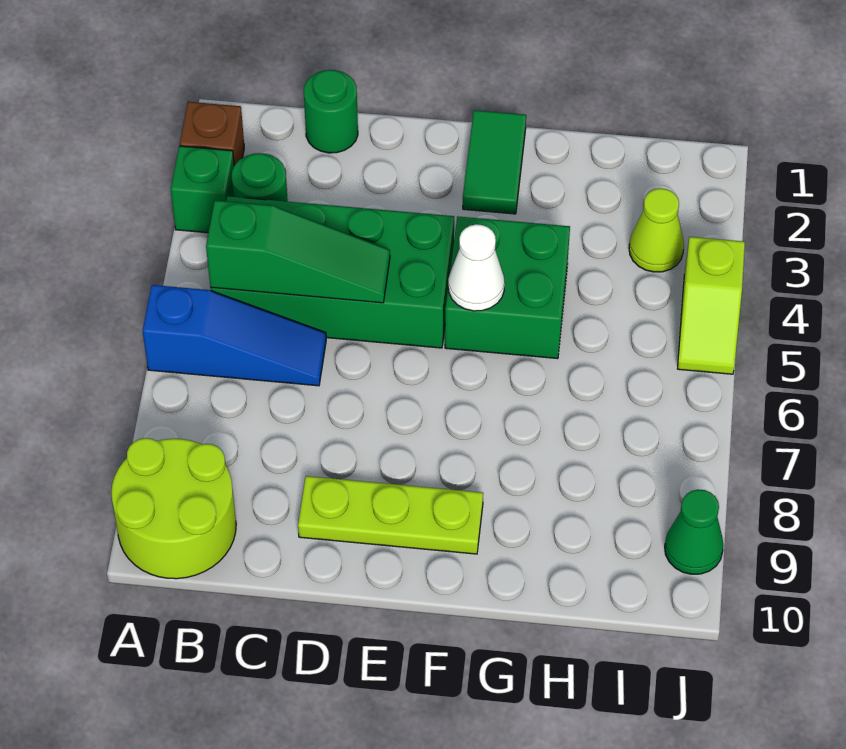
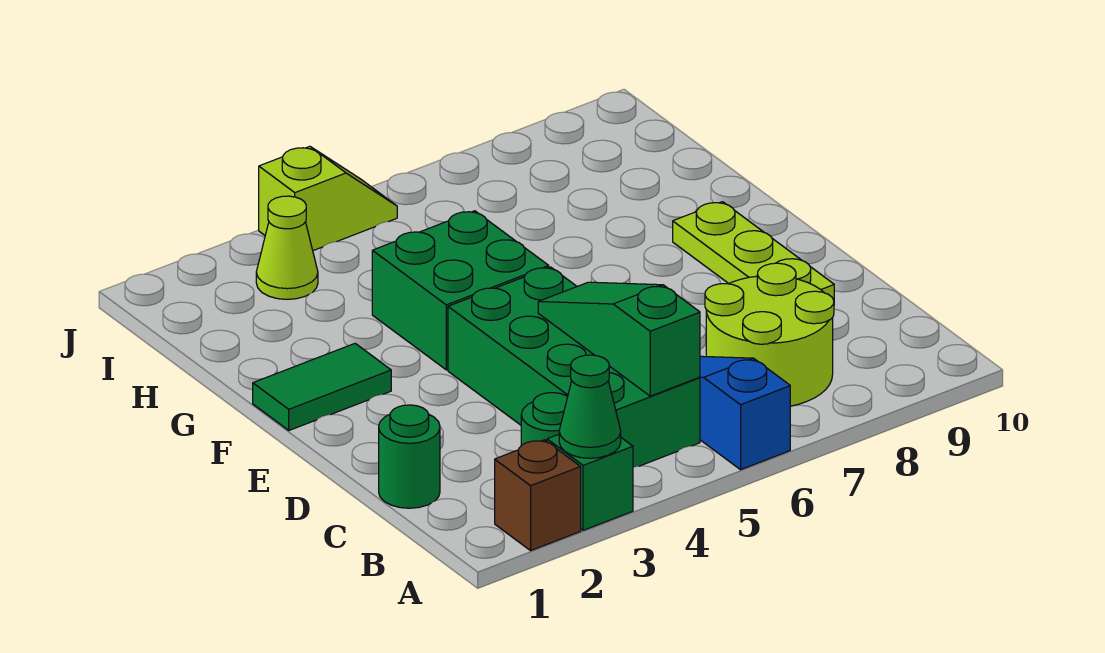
lime 2x2 round brick [111,438,236,579] -> lime 2x2 round brick moved to [705,263,834,406]
white 1x1 cone [448,224,505,311] -> none
green 1x1 cone [665,489,724,574] -> green 1x1 cone moved to [559,355,621,458]

